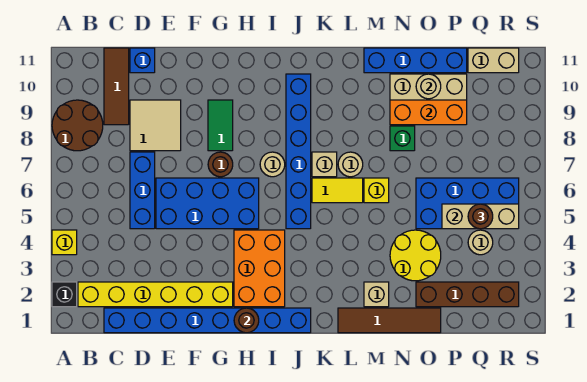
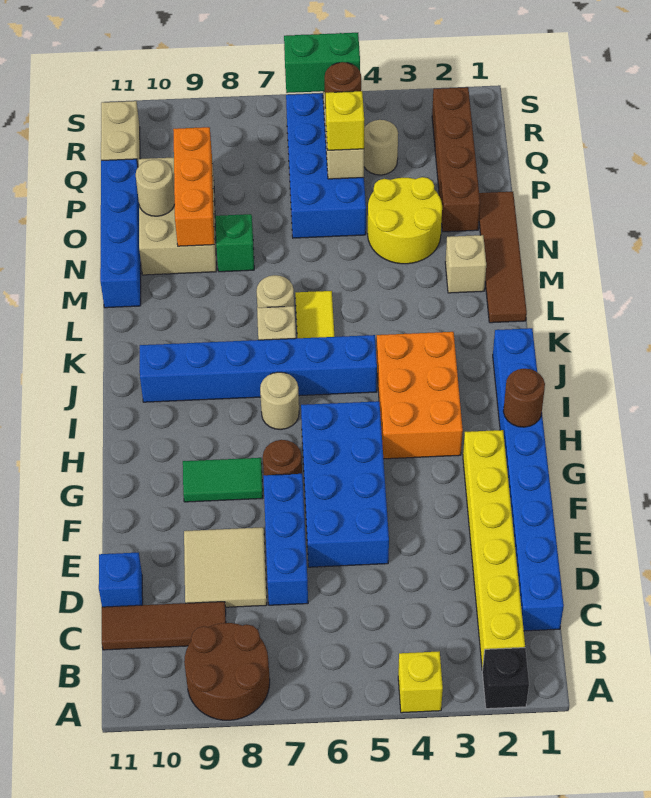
blue 1x3 brick [130,152,155,229] -> blue 1x3 brick turned to [263,474,308,605]
orange 2x3 brick [234,230,285,307] -> orange 2x3 brick turned to [376,332,463,459]
yellow 1x1 brick [364,178,389,203] -> yellow 1x1 brick moved to [326,91,364,150]
none -> green 1x2 brick [284,33,360,93]

